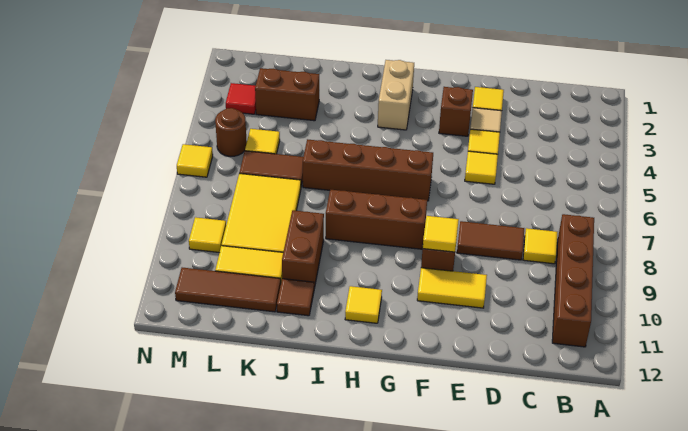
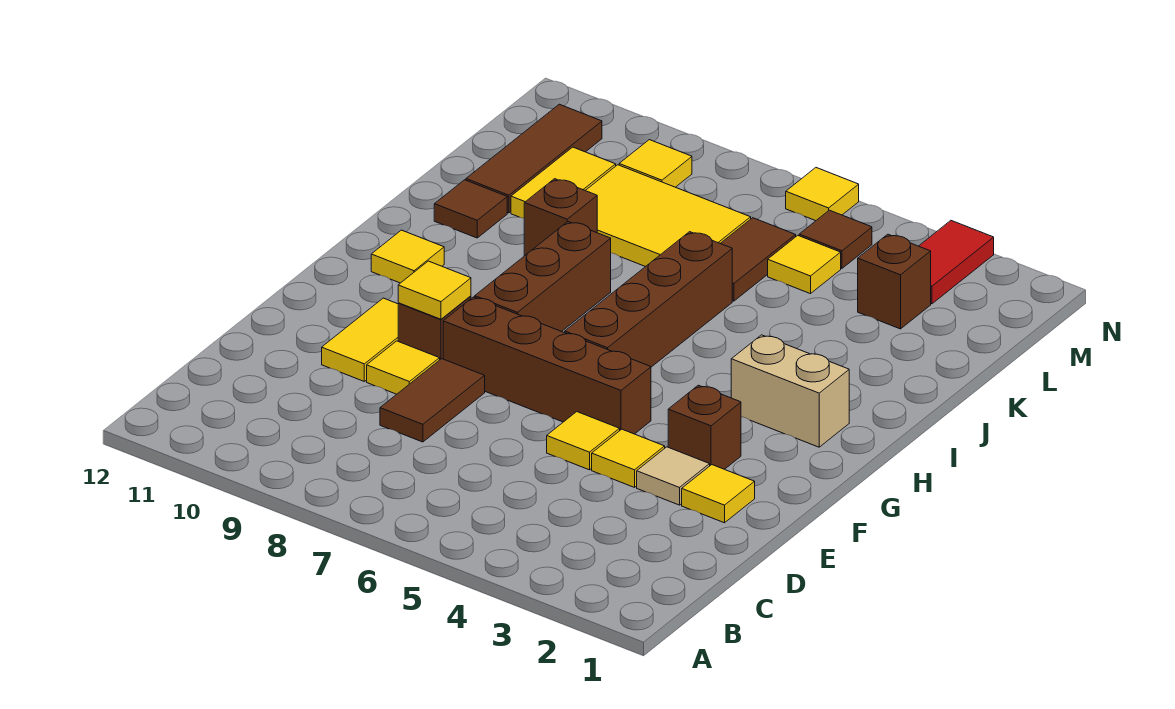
brown 1x4 brick [552,214,594,347] -> brown 1x4 brick moved to [443,297,651,434]
yellow 1x1 tile [523,228,557,264] -> yellow 1x1 tile moved to [367,341,440,394]
brown 1x2 brick [282,210,324,288] -> brown 1x1 brick [524,179,597,256]
brown 1x2 brick [255,68,319,121] -> brown 1x1 brick [858,234,931,329]
red 1x1 tile [226,83,256,114] -> red 1x2 tile [919,221,994,304]
brown 1x1 round brick [215,108,247,156] -> brown 1x1 tile [799,210,872,268]

